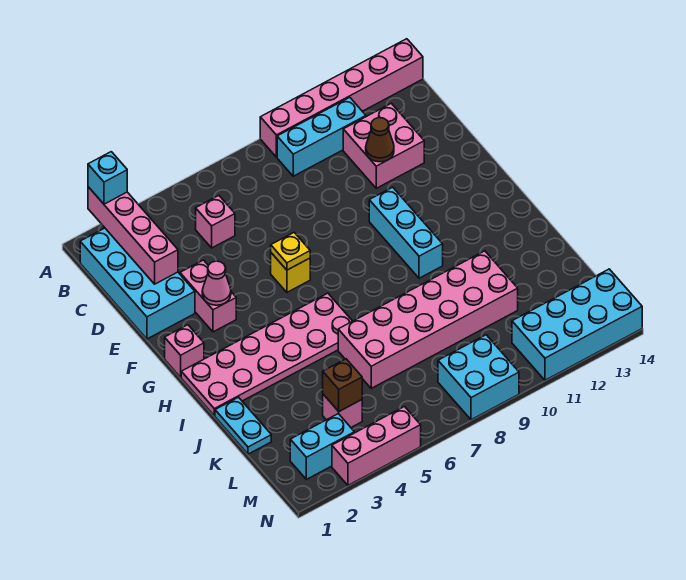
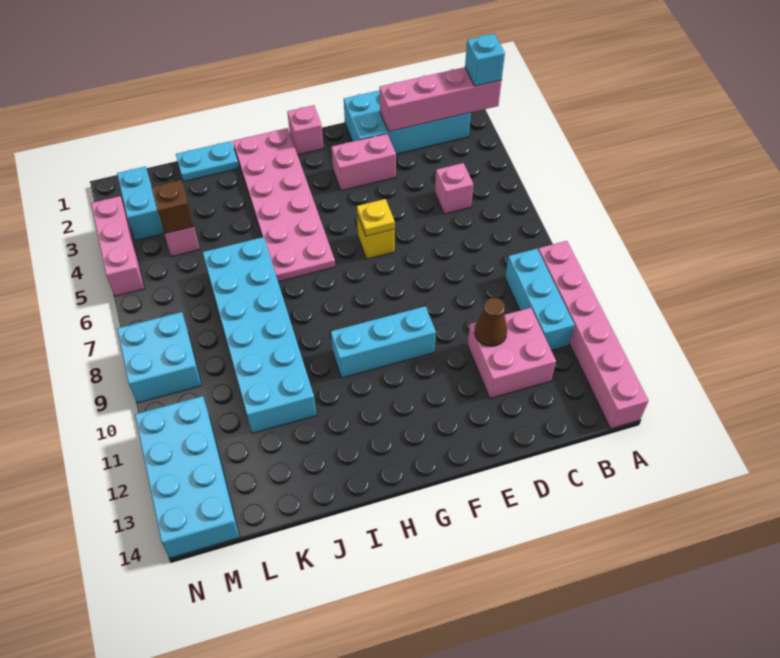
pink 1x1 cone [202,261,231,305] -> none
pink 2x6 brick [338,251,518,388] -> cyan 2x6 brick [203,237,316,433]

